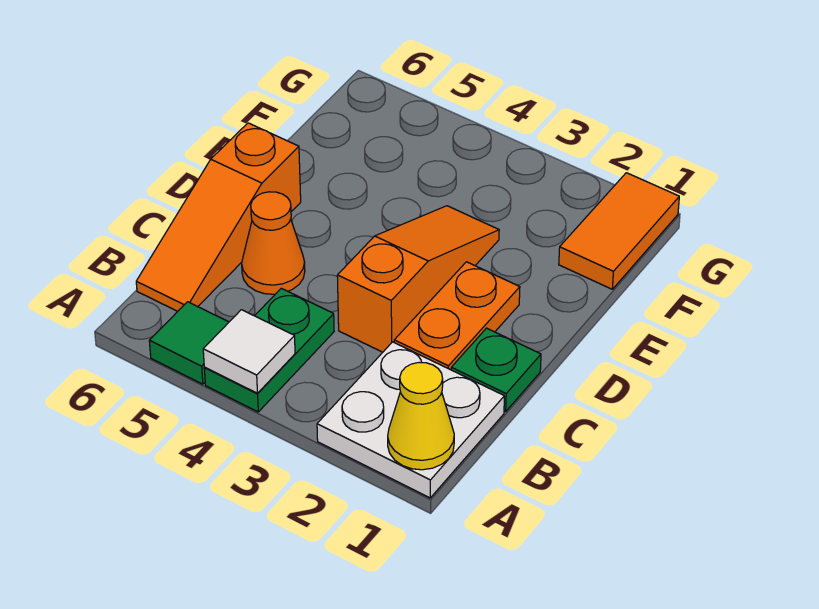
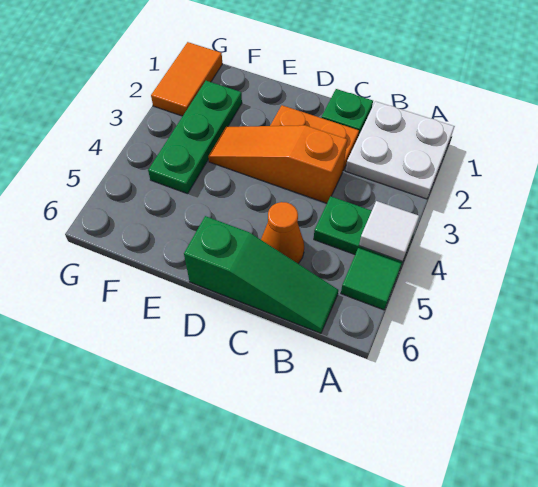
yellow 1x1 cone [388,362,454,470] -> none
orange 1x3 slope [136,123,301,311] -> green 1x3 slope [184,216,338,333]
orange 1x2 tile [559,173,679,289] -> orange 1x2 tile turned to [151,42,222,116]
none -> green 1x3 plate [148,81,242,194]

